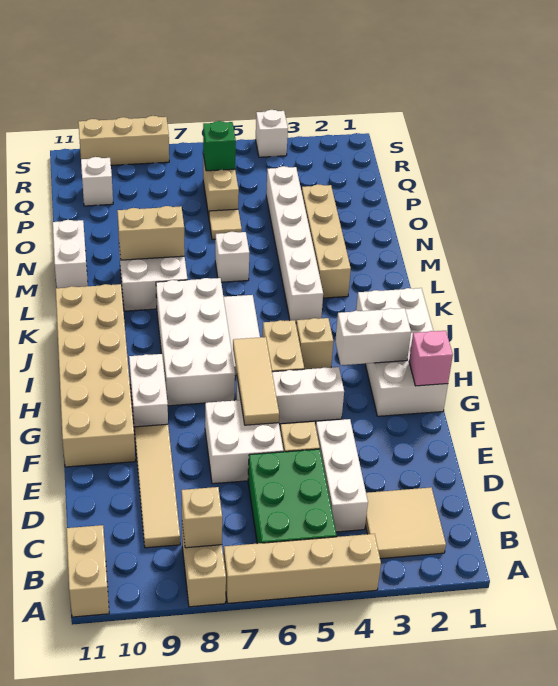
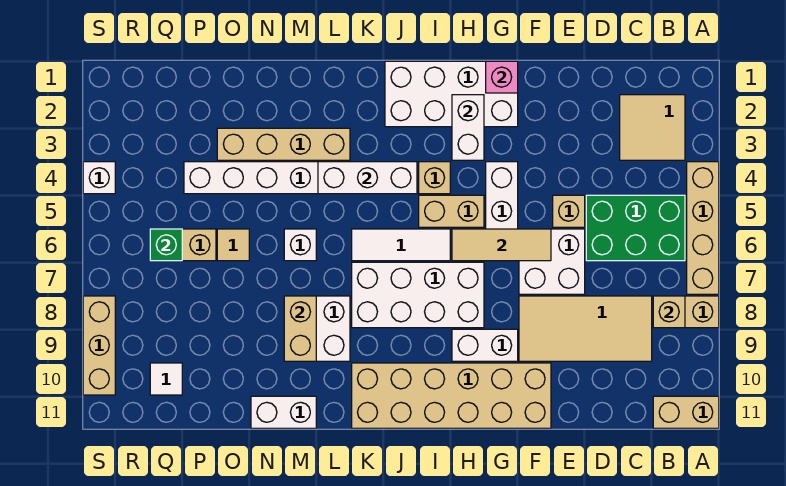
white 1x3 brick [316,419,368,532] -> white 1x3 brick moved to [318,162,417,194]
tan 1x4 tile [134,424,180,548] -> tan 2x4 tile [519,296,652,361]
white 1x1 brick [81,157,113,206] -> white 1x1 tile [150,363,182,395]

